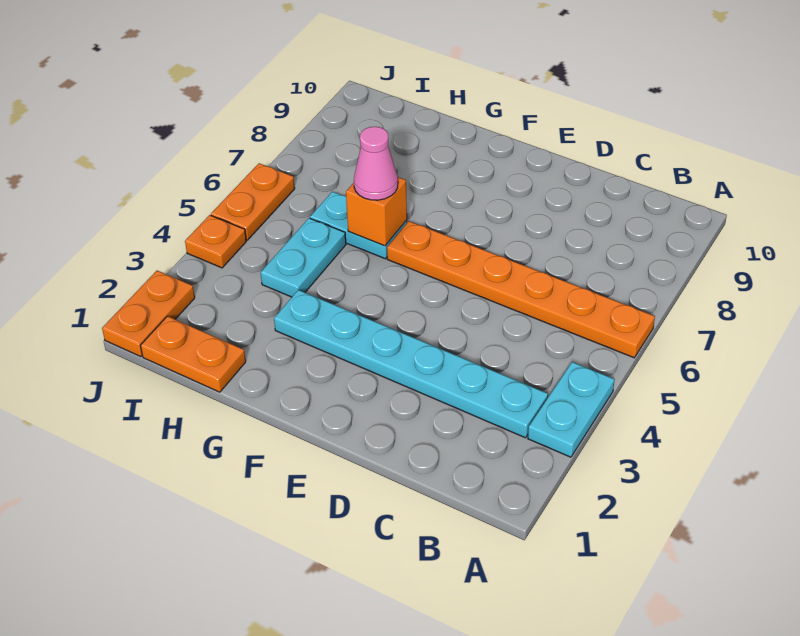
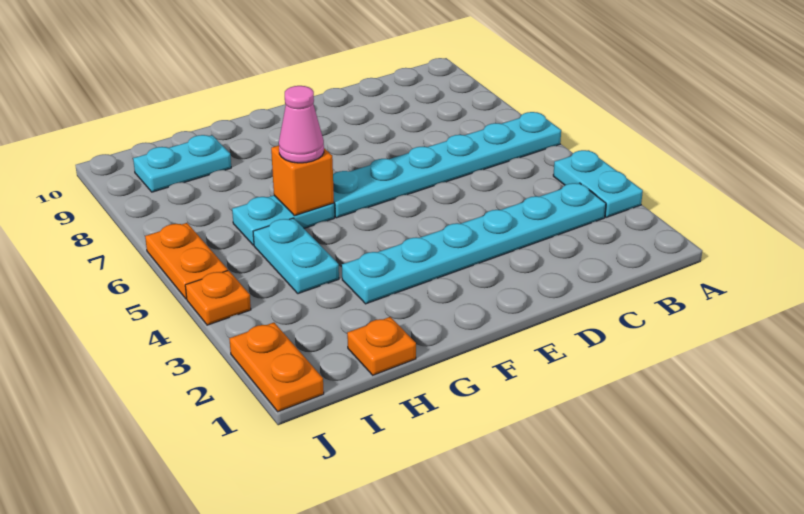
orange 1x6 plate [387,221,655,358] -> cyan 1x6 plate [333,112,561,218]
orange 1x2 plate [141,316,246,392] -> orange 1x1 plate [347,317,416,375]
none -> cyan 1x2 plate [133,135,231,192]

